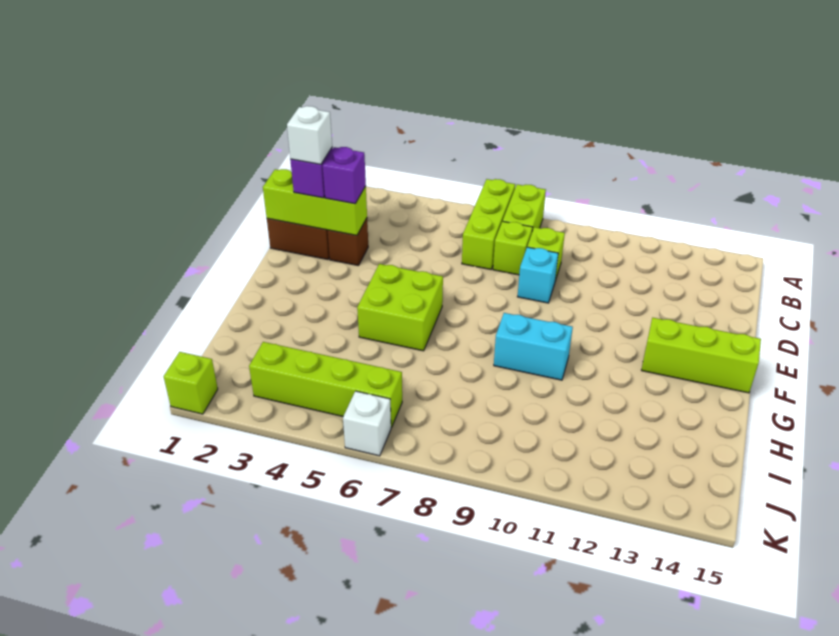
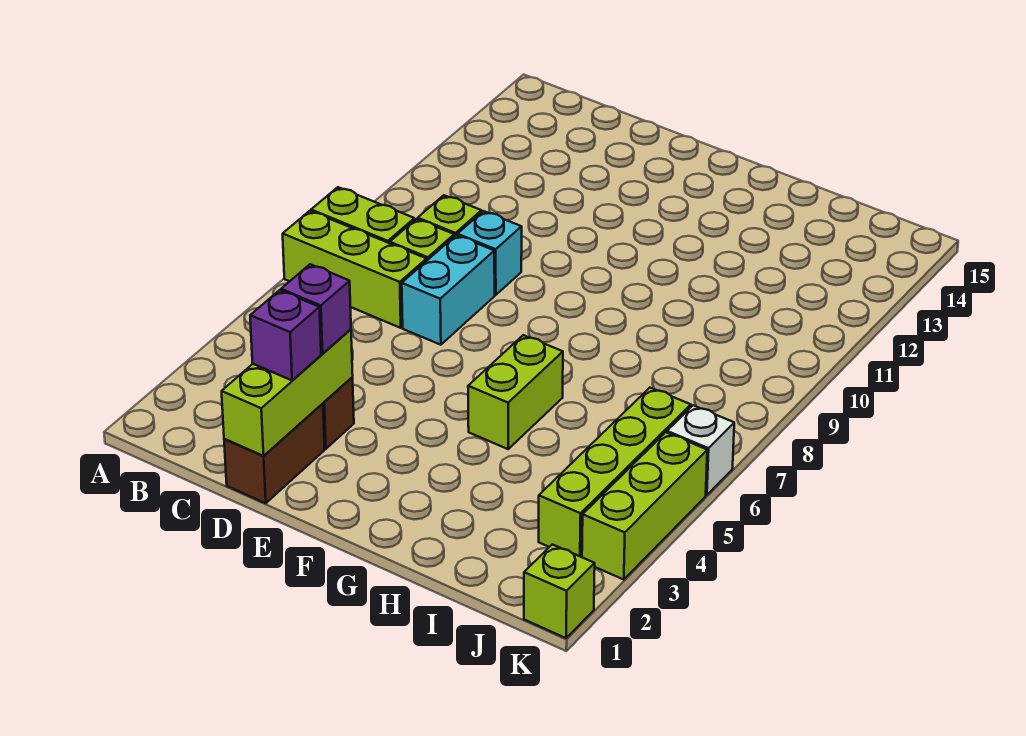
white 1x1 brick [287,106,332,164] -> none
lime 2x2 brick [357,264,443,351] -> lime 1x2 brick [468,335,563,449]
lime 1x3 brick [642,318,761,393] -> lime 1x3 brick moved to [582,432,707,580]
cyan 1x2 brick [494,313,573,380] -> cyan 1x2 brick moved to [402,235,495,345]

